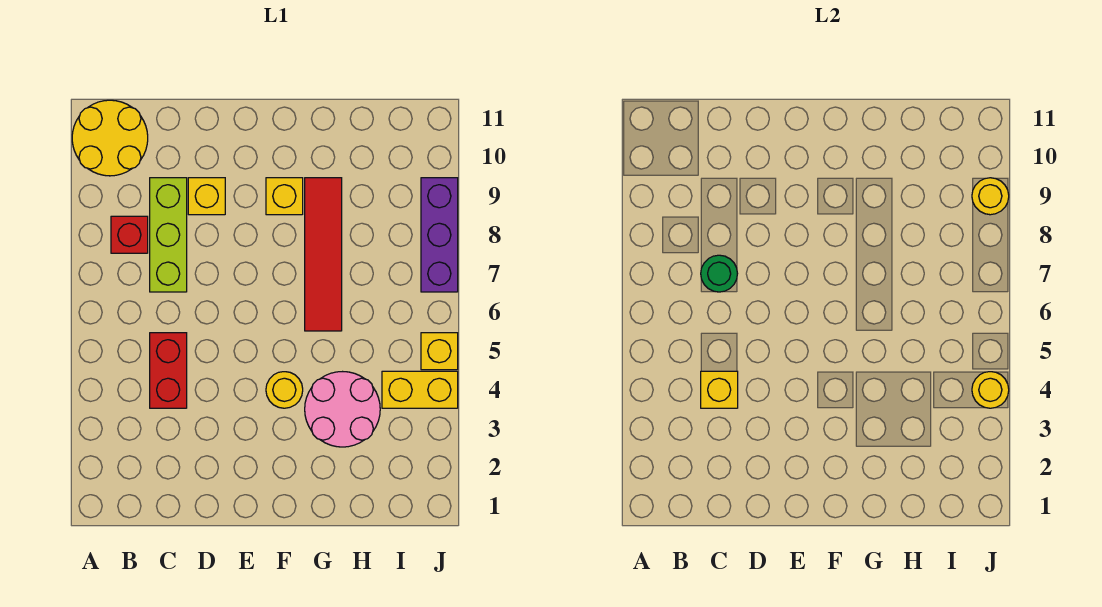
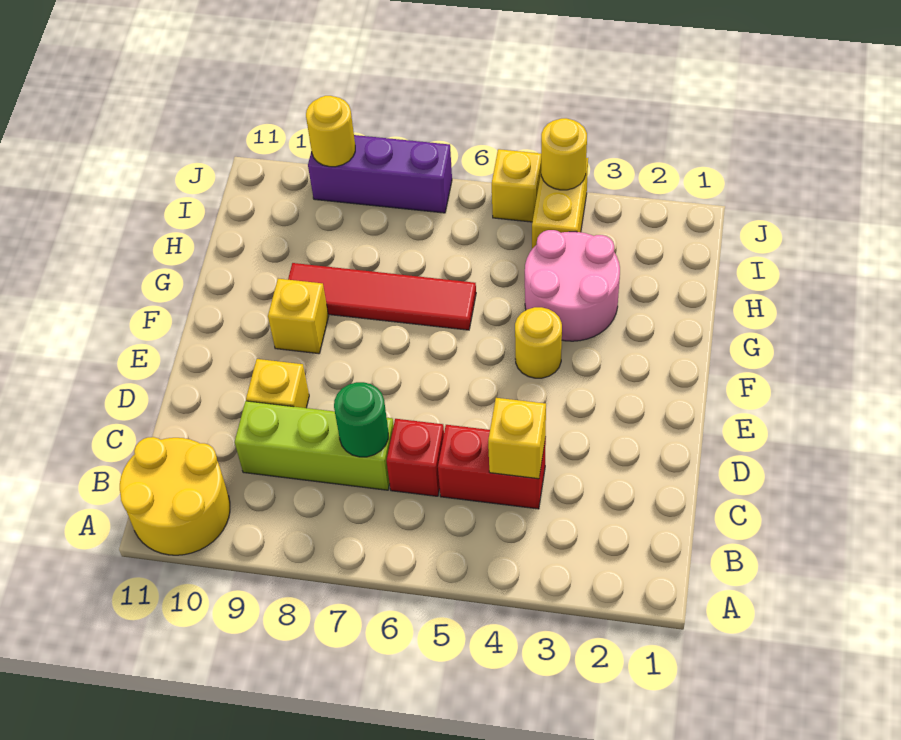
red 1x1 brick [111,216,148,253] -> red 1x1 brick moved to [386,419,444,496]

